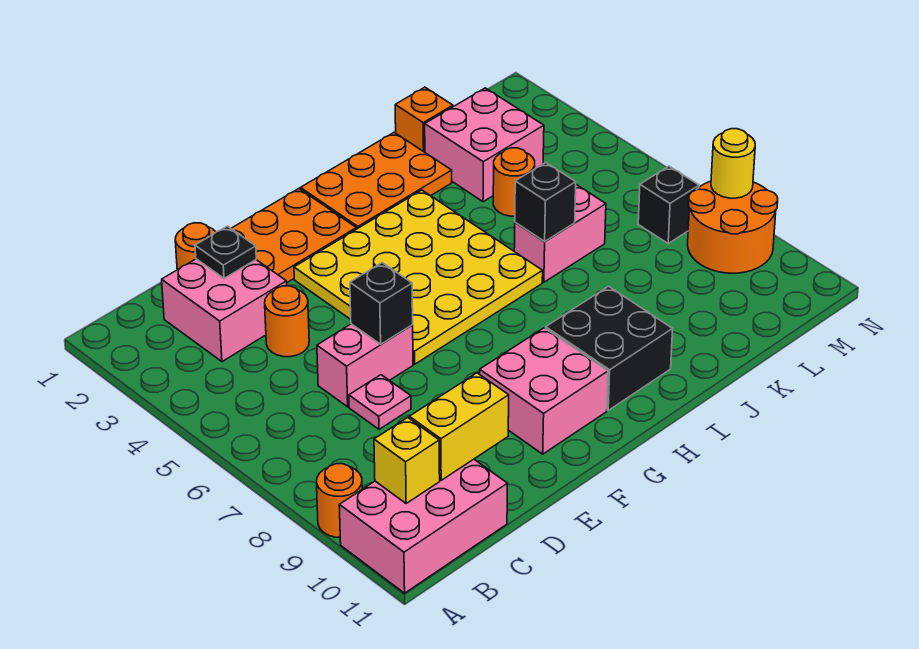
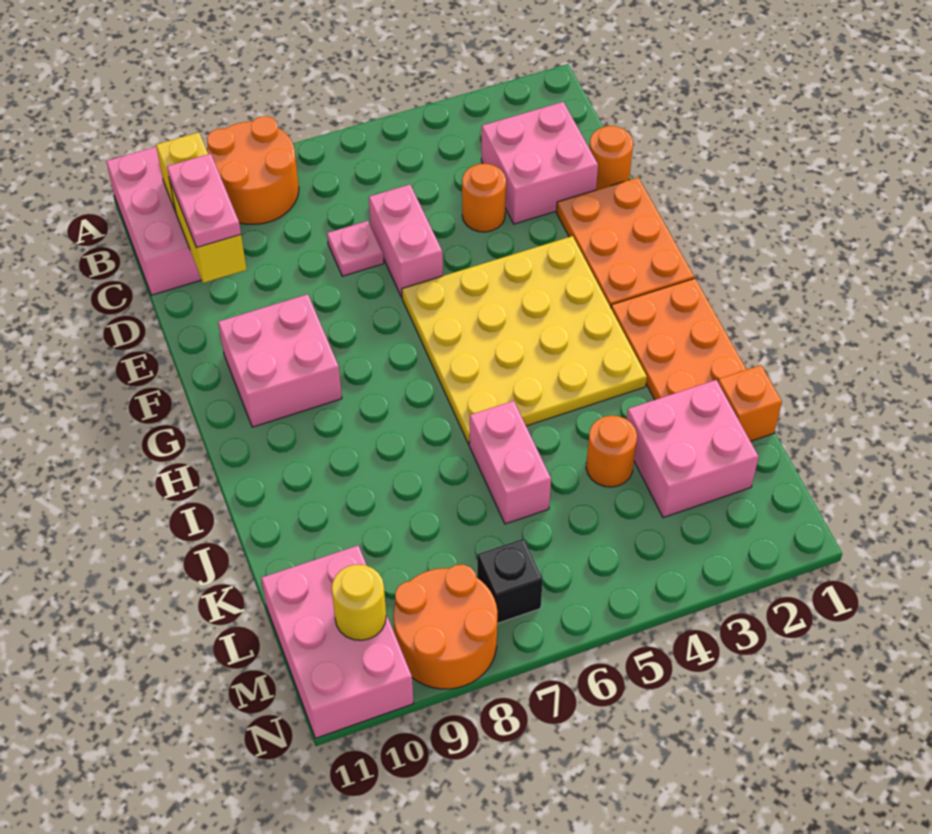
orange 1x1 round brick [317,464,362,537] -> orange 2x2 round brick [207,116,299,224]
none -> pink 1x2 plate [167,154,241,248]
black 1x1 plate [195,226,256,278] -> none
black 1x1 brick [350,263,413,344] -> none
black 2x2 brick [546,286,673,410] -> none
black 1x1 brick [515,162,576,242] -> none
none -> pink 2x3 brick [261,546,413,738]
yellow 1x1 round brick [711,129,755,198] -> yellow 1x1 round brick moved to [332,564,386,640]

